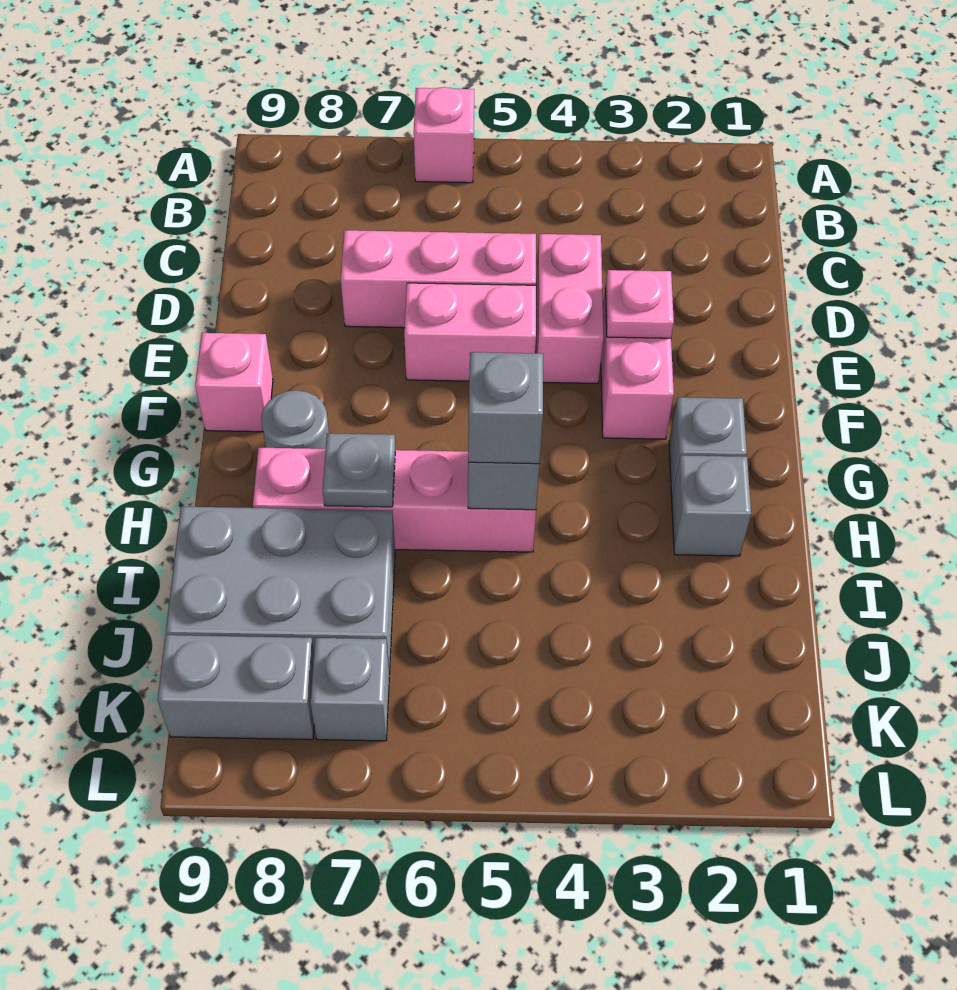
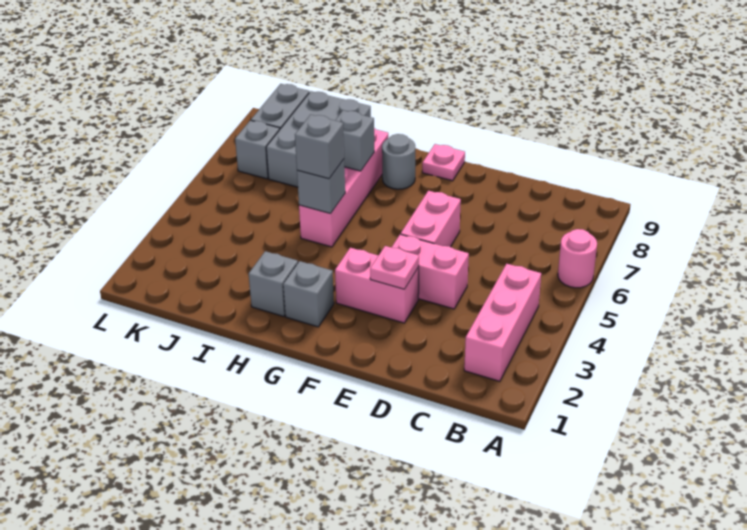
pink 1x1 brick [414,87,474,183] -> pink 1x1 round brick [558,229,597,288]
pink 1x3 brick [341,230,536,328] -> pink 1x3 brick moved to [464,264,541,381]
pink 1x1 brick [195,333,273,432] -> pink 1x1 plate [422,144,465,181]
grey 1x1 plate [323,433,395,507] -> grey 1x1 brick [335,110,374,171]

